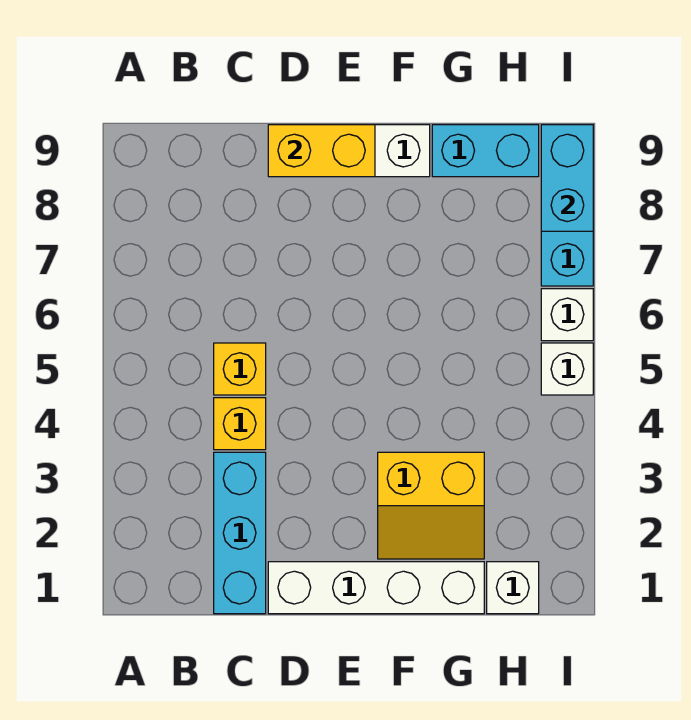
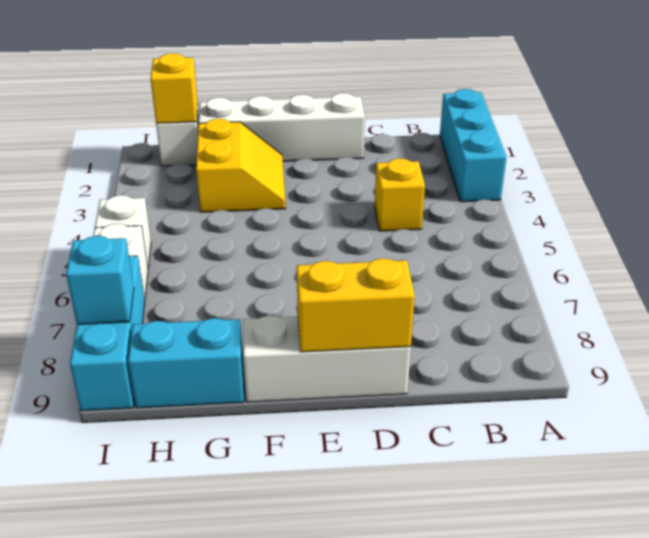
cyan 1x3 brick [214,452,266,614] -> cyan 1x3 brick moved to [440,89,507,202]
yellow 1x1 brick [214,343,266,395] -> yellow 1x1 brick moved to [151,53,198,123]
yellow 2x2 slope [378,452,484,559] -> yellow 2x2 slope turned to [196,119,286,212]
cyan 1x2 brick [541,125,593,231] -> cyan 1x1 brick [66,236,134,324]

